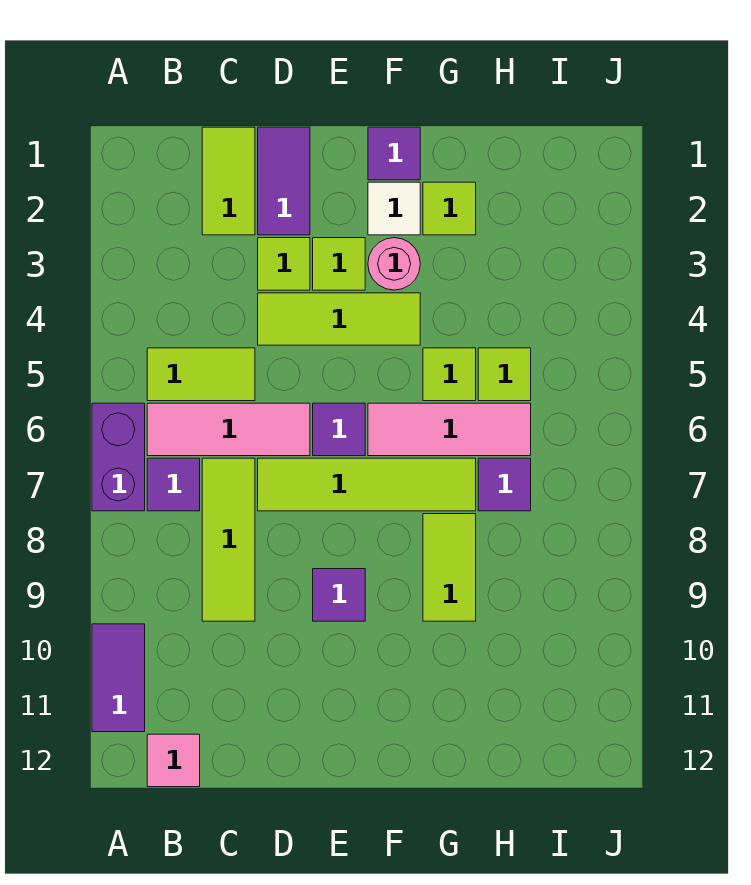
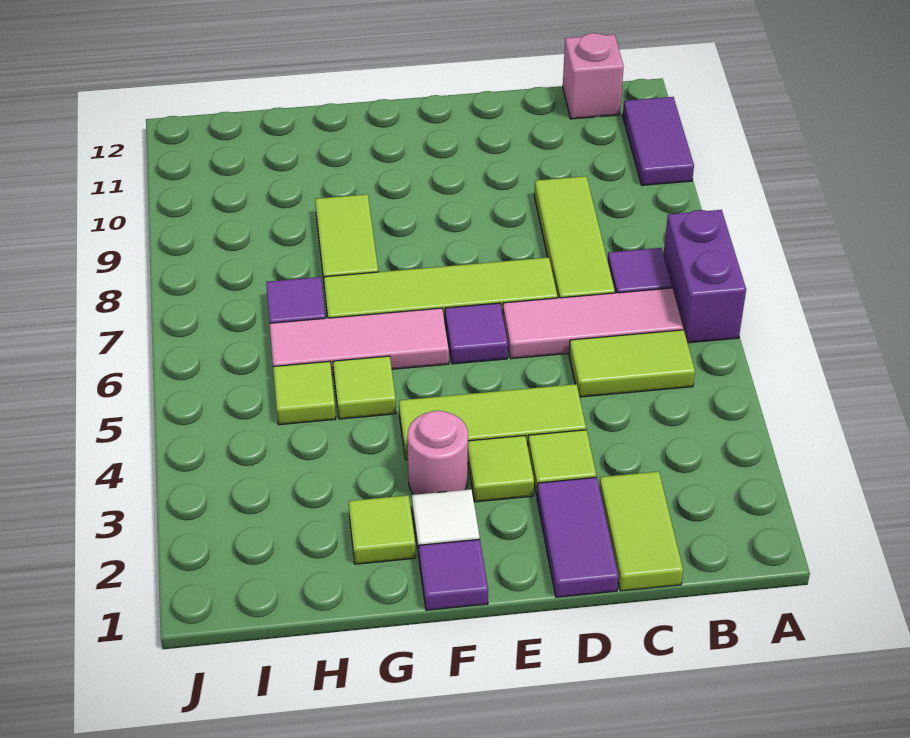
pink 1x1 tile [147,734,200,787] -> pink 1x1 brick [563,33,624,119]
purple 1x1 tile [313,569,365,621] -> none

